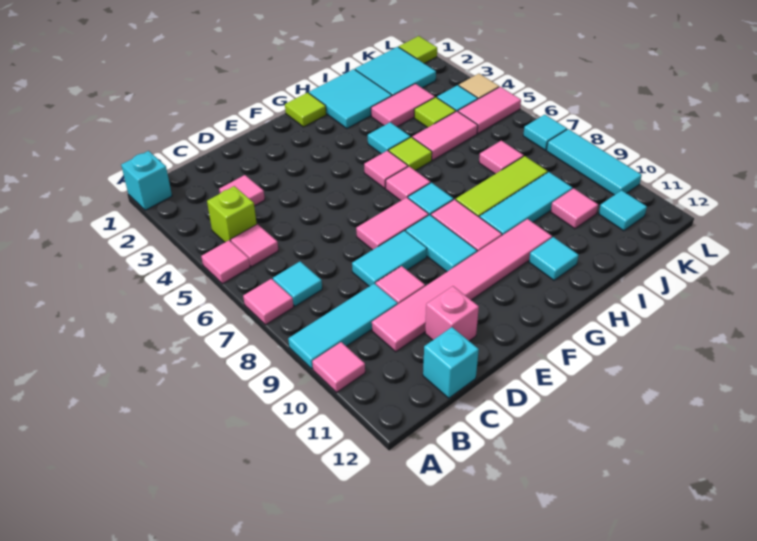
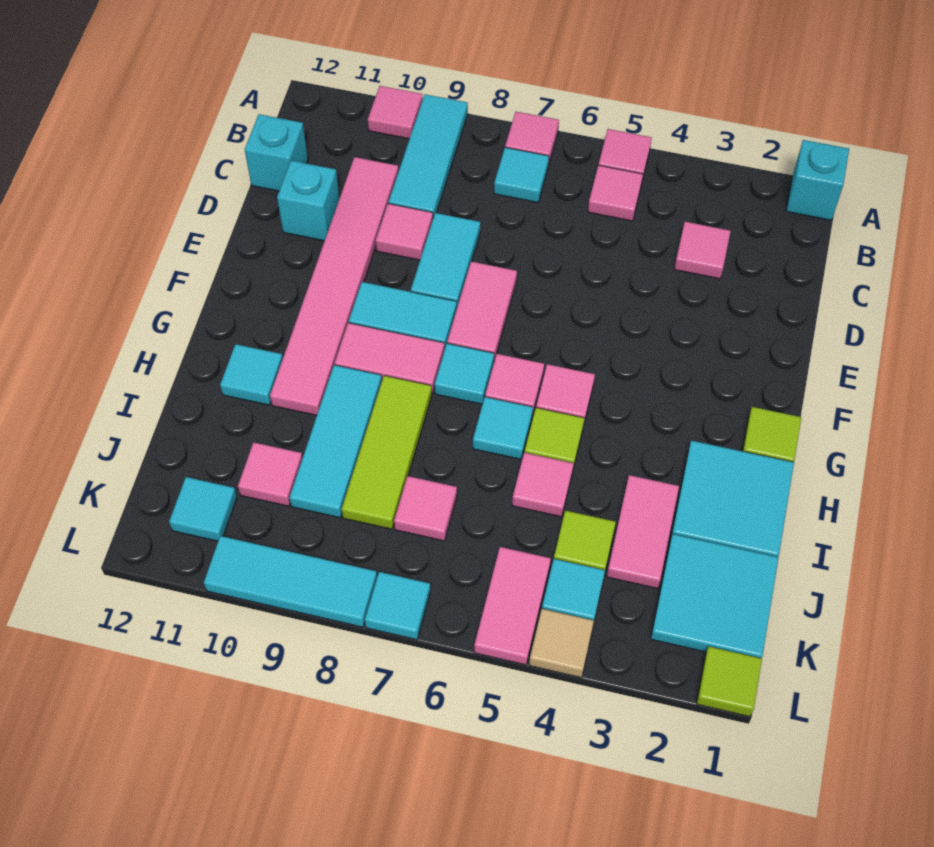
lime 1x1 brick [207,186,257,242] -> none
pink 1x1 brick [425,286,479,341] -> cyan 1x1 brick [277,161,339,241]
cyan 1x1 tile [368,122,410,154] -> cyan 1x1 tile moved to [473,397,533,459]
pink 1x2 tile [412,111,478,160] -> pink 1x1 tile [512,453,574,517]

